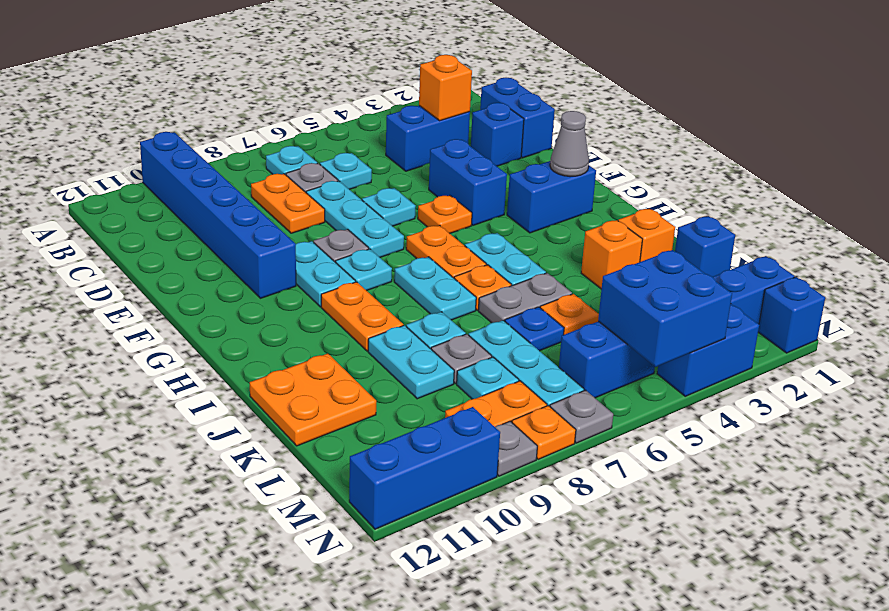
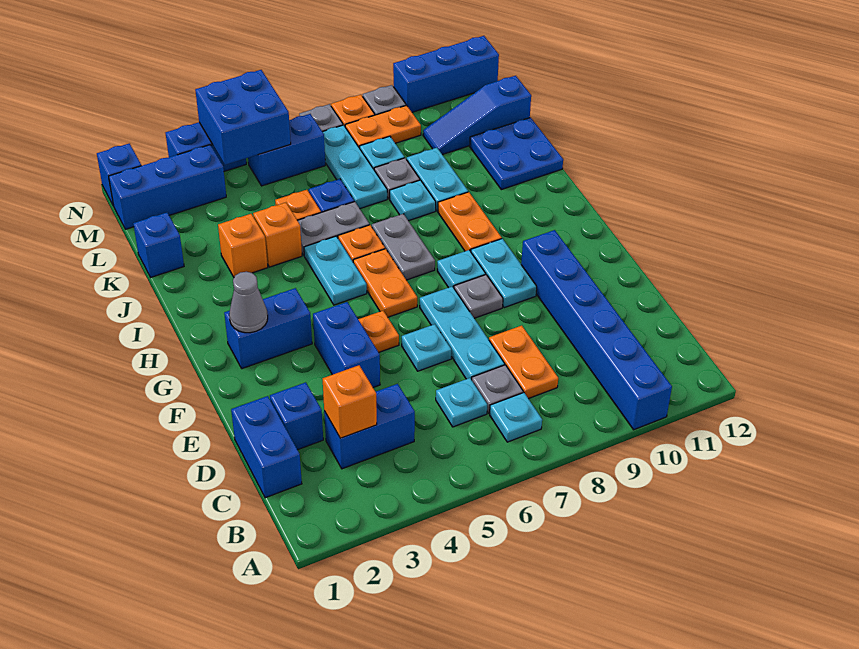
cyan 1x2 plate [394,257,476,320] -> grey 1x2 plate [372,214,435,280]
orange 1x1 brick [618,209,675,262] -> orange 1x1 brick moved to [253,203,302,267]
orange 2x2 plate [250,353,376,446] -> blue 2x2 plate [470,118,563,190]
none -> blue 1x3 slope [423,76,531,155]

